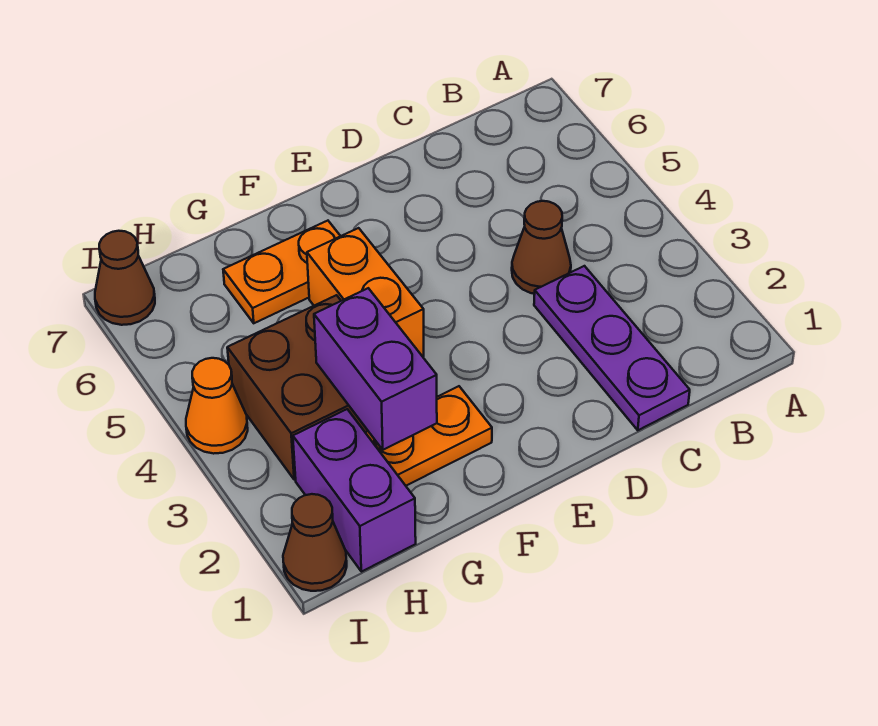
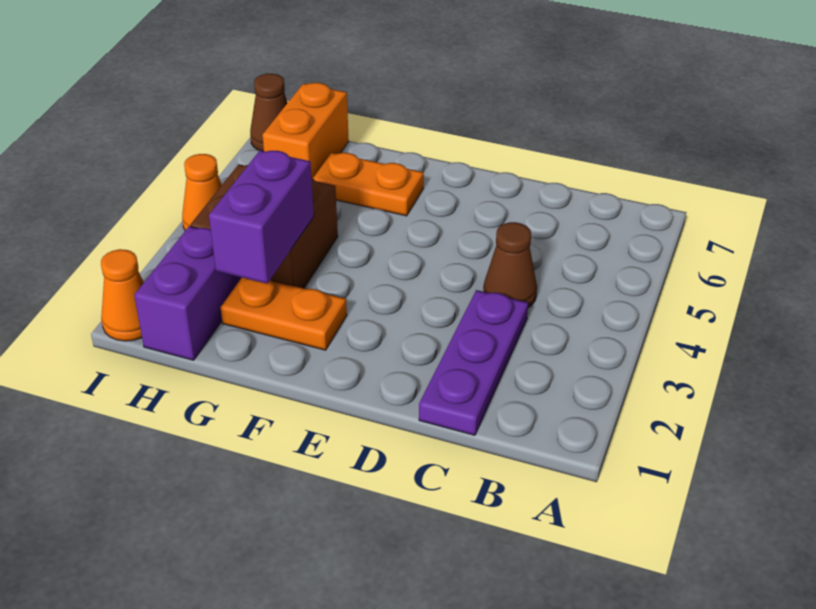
orange 1x2 brick [307,228,424,357] -> orange 1x2 brick moved to [263,83,349,178]
brown 1x1 cone [283,494,347,591] -> orange 1x1 cone [101,249,144,341]

